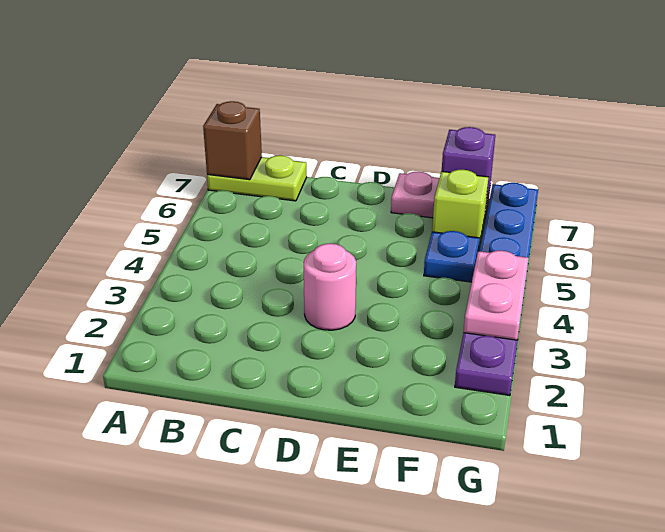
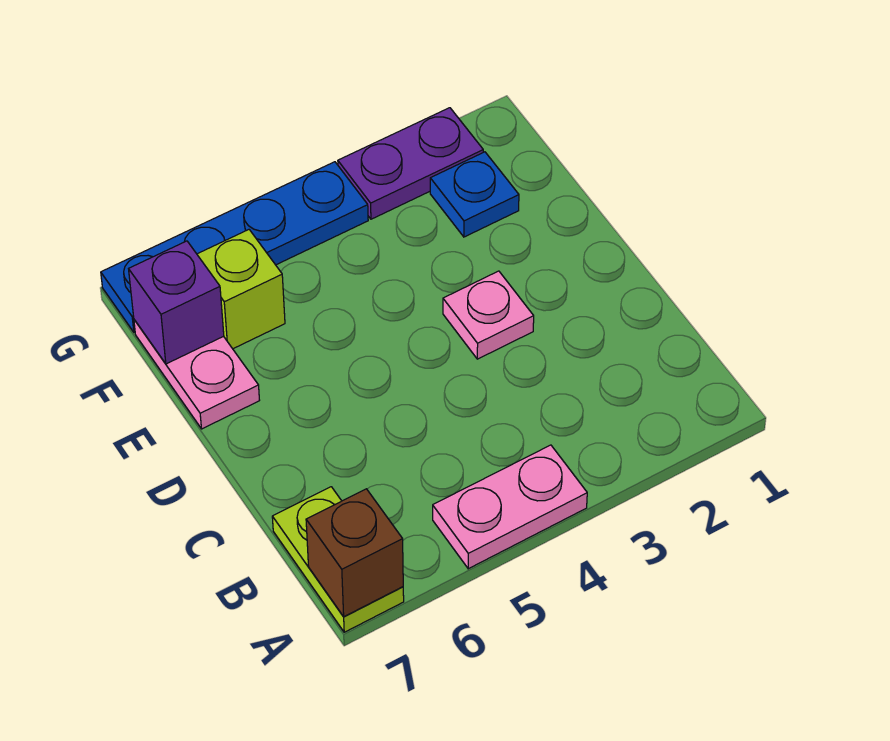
pink 1x1 round brick [304,243,356,330] -> pink 1x1 plate [443,271,534,359]
blue 1x1 plate [424,231,480,282] -> blue 1x1 plate moved to [430,152,519,237]
pink 1x2 plate [464,251,529,340] -> pink 1x2 plate moved to [433,445,587,569]

